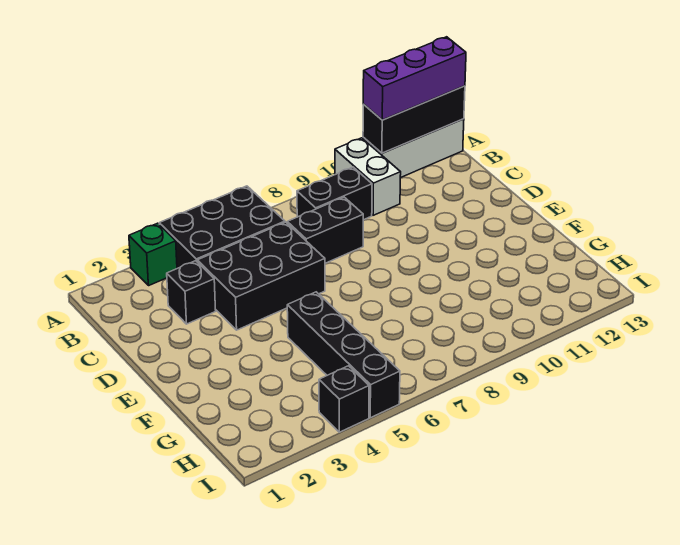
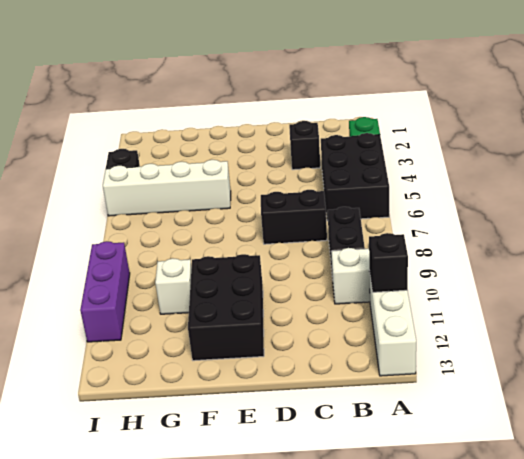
black 1x3 brick [363,86,465,153] -> black 1x1 brick [369,233,408,292]
purple 1x3 brick [363,37,466,120] -> purple 1x3 brick moved to [80,241,130,342]
black 2x3 brick [197,222,325,330] -> black 2x3 brick moved to [188,254,264,361]
black 1x2 brick [287,197,363,263] -> black 1x2 brick turned to [261,190,327,244]
black 1x4 brick [287,292,400,418] -> white 1x4 brick [103,160,231,216]
none -> white 1x1 brick [155,258,192,314]

